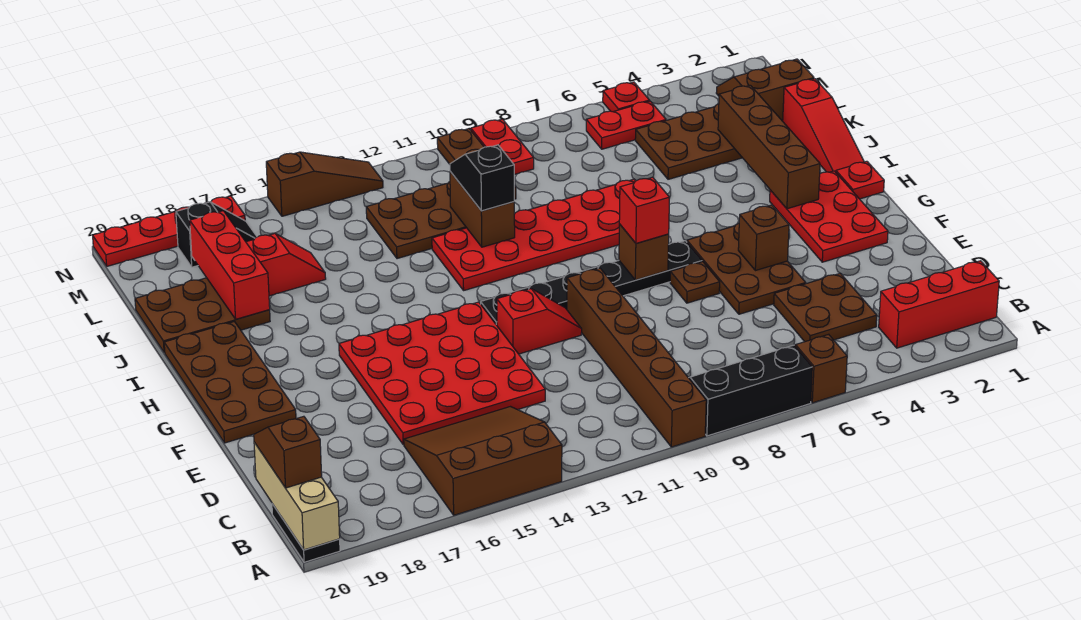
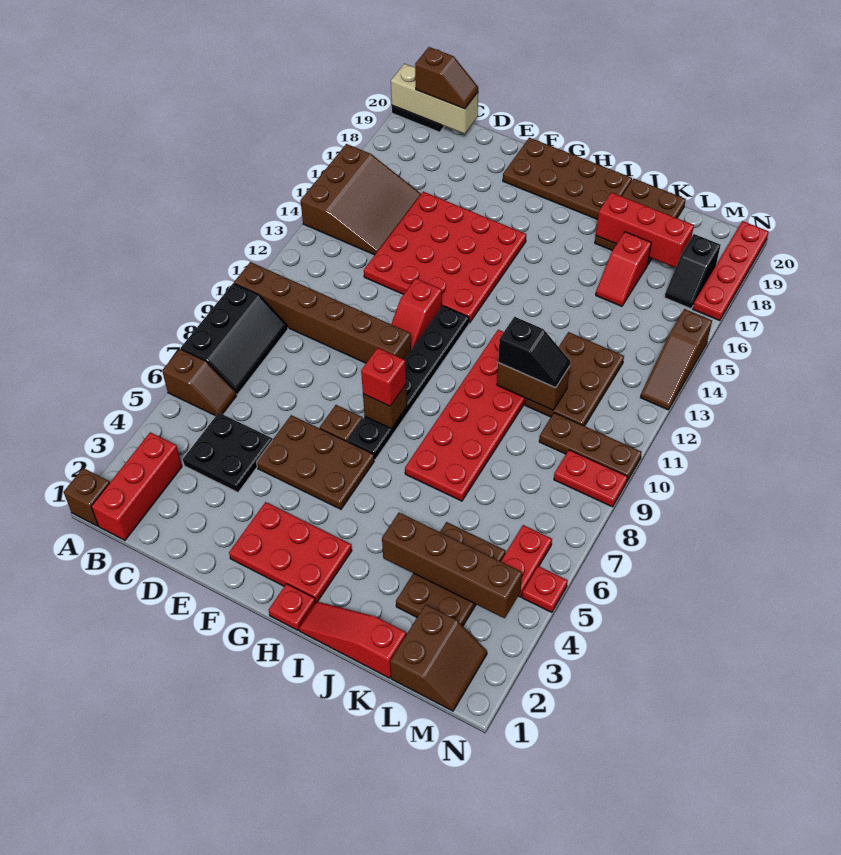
brown 2x2 plate [774,273,877,342] -> black 2x2 plate [183,413,272,492]
brown 1x1 brick [738,205,789,271] -> brown 1x1 brick moved to [64,468,110,526]
brown 1x4 brick [718,85,820,209] -> brown 1x4 brick moved to [382,513,522,618]

